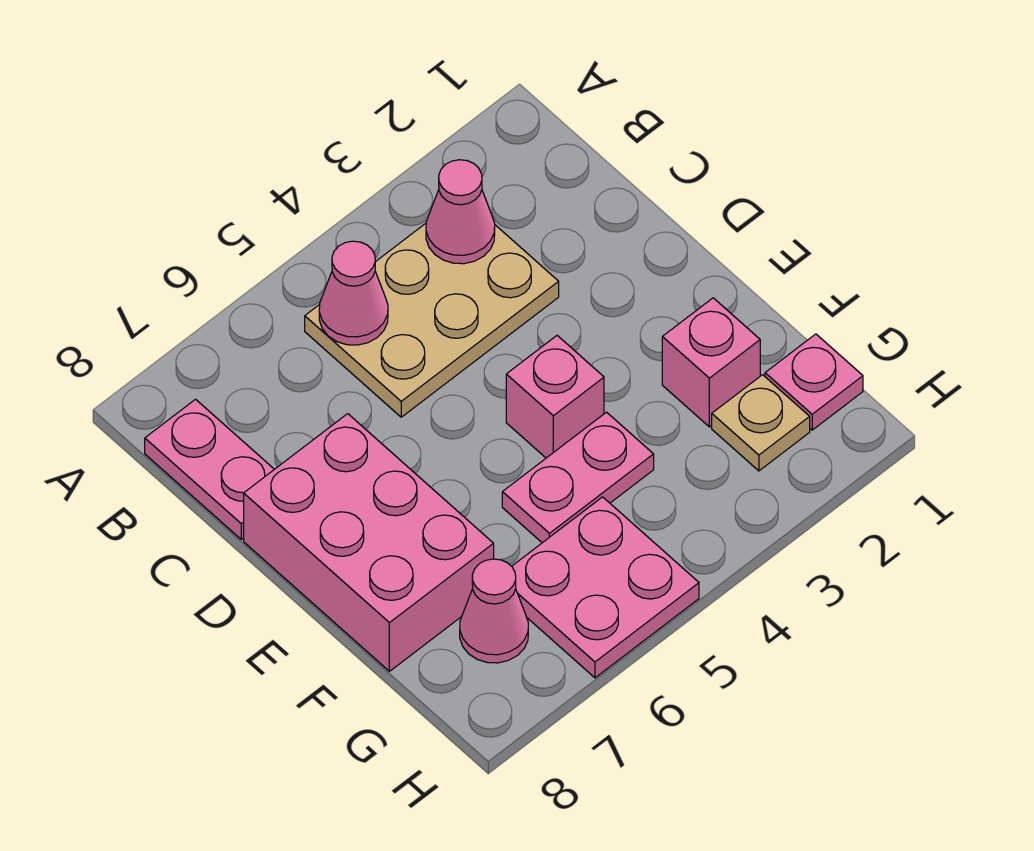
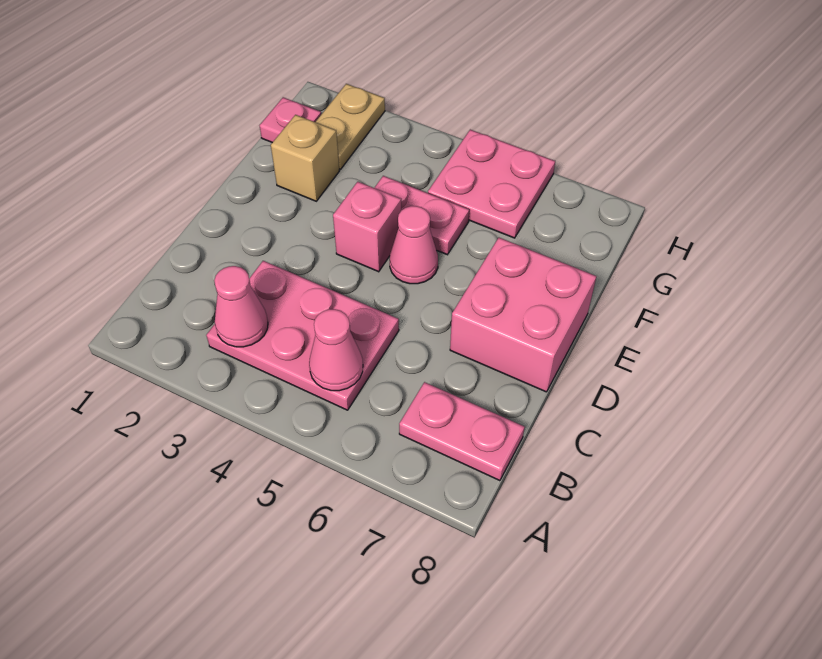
tan 2x3 plate [305,223,559,417] -> pink 2x3 plate [206,261,399,410]
pink 1x2 plate [145,399,274,539] -> pink 1x2 plate turned to [399,382,525,481]
pink 2x3 brick [244,414,494,671] -> pink 2x2 brick [450,238,596,392]
pink 1x1 brick [662,298,760,427] -> tan 1x1 brick [271,115,339,201]
tan 1x1 plate [712,375,810,471] -> tan 1x2 plate [316,84,385,169]
pink 1x1 cone [460,559,528,663] -> pink 1x1 cone moved to [390,206,438,284]

